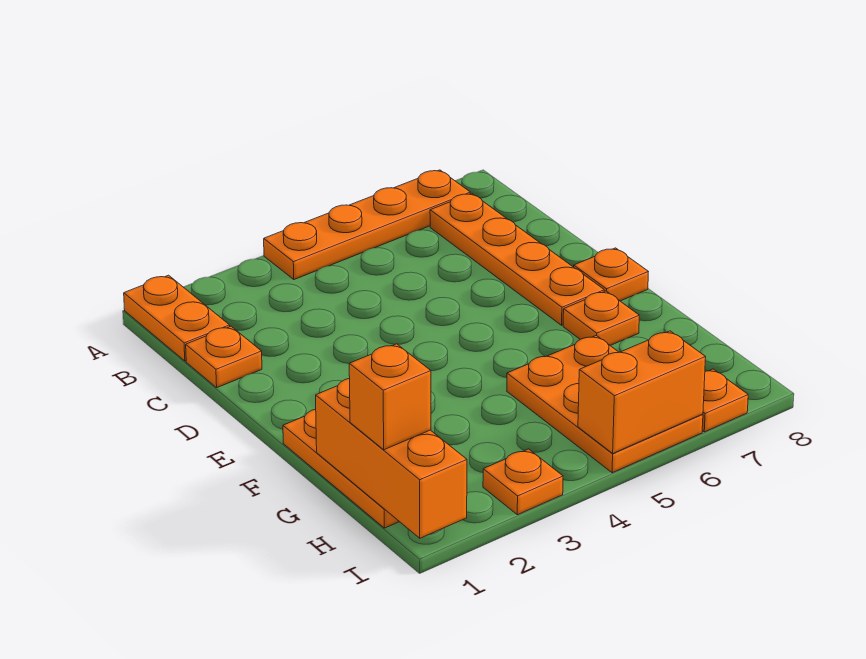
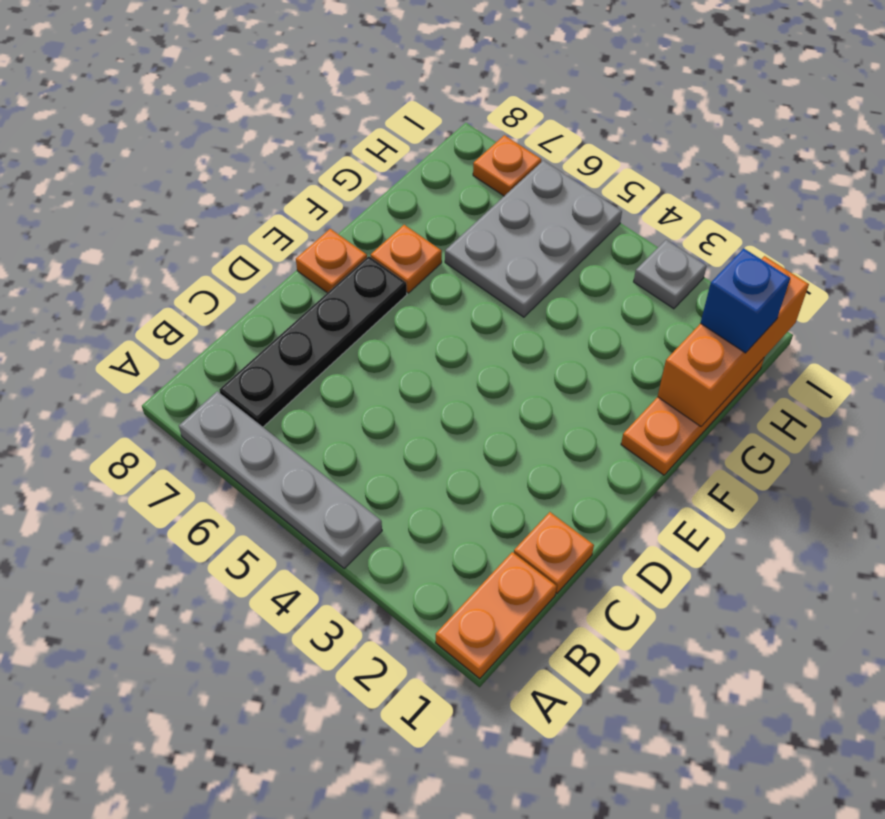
orange 1x4 plate [264,170,470,279] -> grey 1x4 plate [179,391,382,568]
orange 1x4 plate [430,193,604,325] -> black 1x4 plate [219,256,407,427]
orange 2x3 plate [507,335,703,473] -> grey 2x3 plate [445,160,622,317]
orange 1x1 brick [349,344,431,450] -> blue 1x1 brick [701,248,790,353]
orange 1x1 plate [483,449,563,515] -> grey 1x1 plate [634,240,707,309]
orange 1x2 brick [578,331,706,453] -> none

